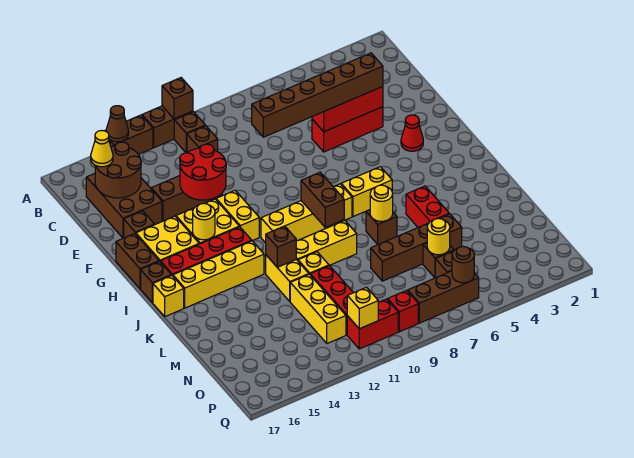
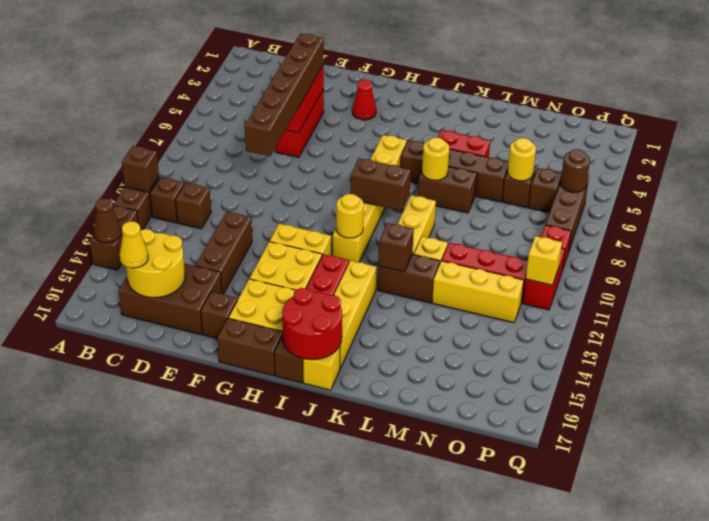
brown 2x2 round brick [95,142,141,198] -> yellow 2x2 round brick [126,229,185,298]
red 2x2 round brick [180,144,226,200] -> red 2x2 round brick moved to [282,288,342,360]
yellow 1x1 round brick [193,203,215,240] -> yellow 1x1 round brick moved to [336,194,364,238]
brown 1x1 brick [366,210,397,244] -> brown 1x2 brick [418,167,477,213]
yellow 1x2 brick [266,255,309,301] -> brown 1x2 brick [377,254,440,303]
brown 1x4 brick [371,214,462,281] -> brown 1x4 brick turned to [400,140,509,202]

